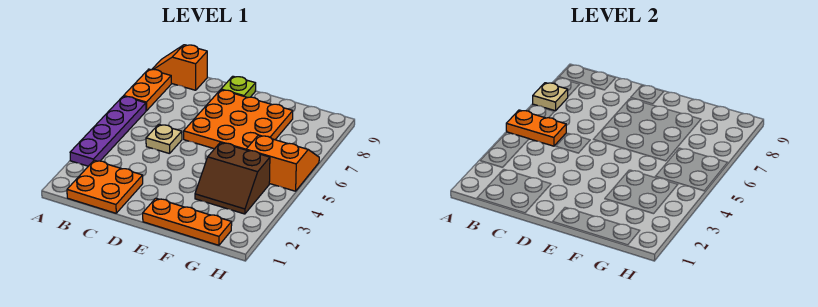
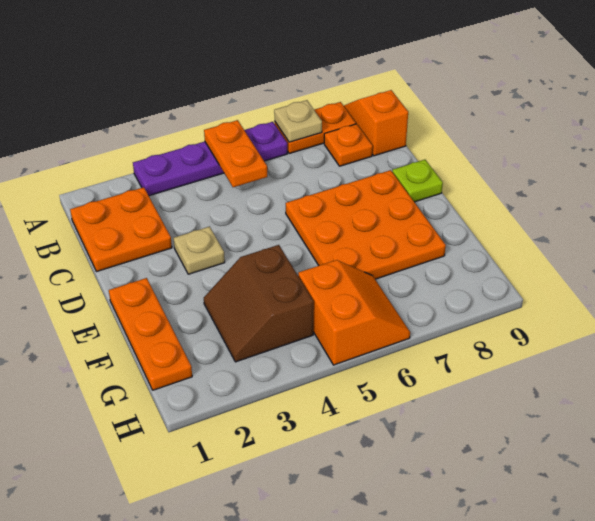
none -> orange 1x1 plate [324,124,373,166]
tan 1x1 plate [146,124,182,154] -> tan 1x1 plate moved to [173,227,225,274]

